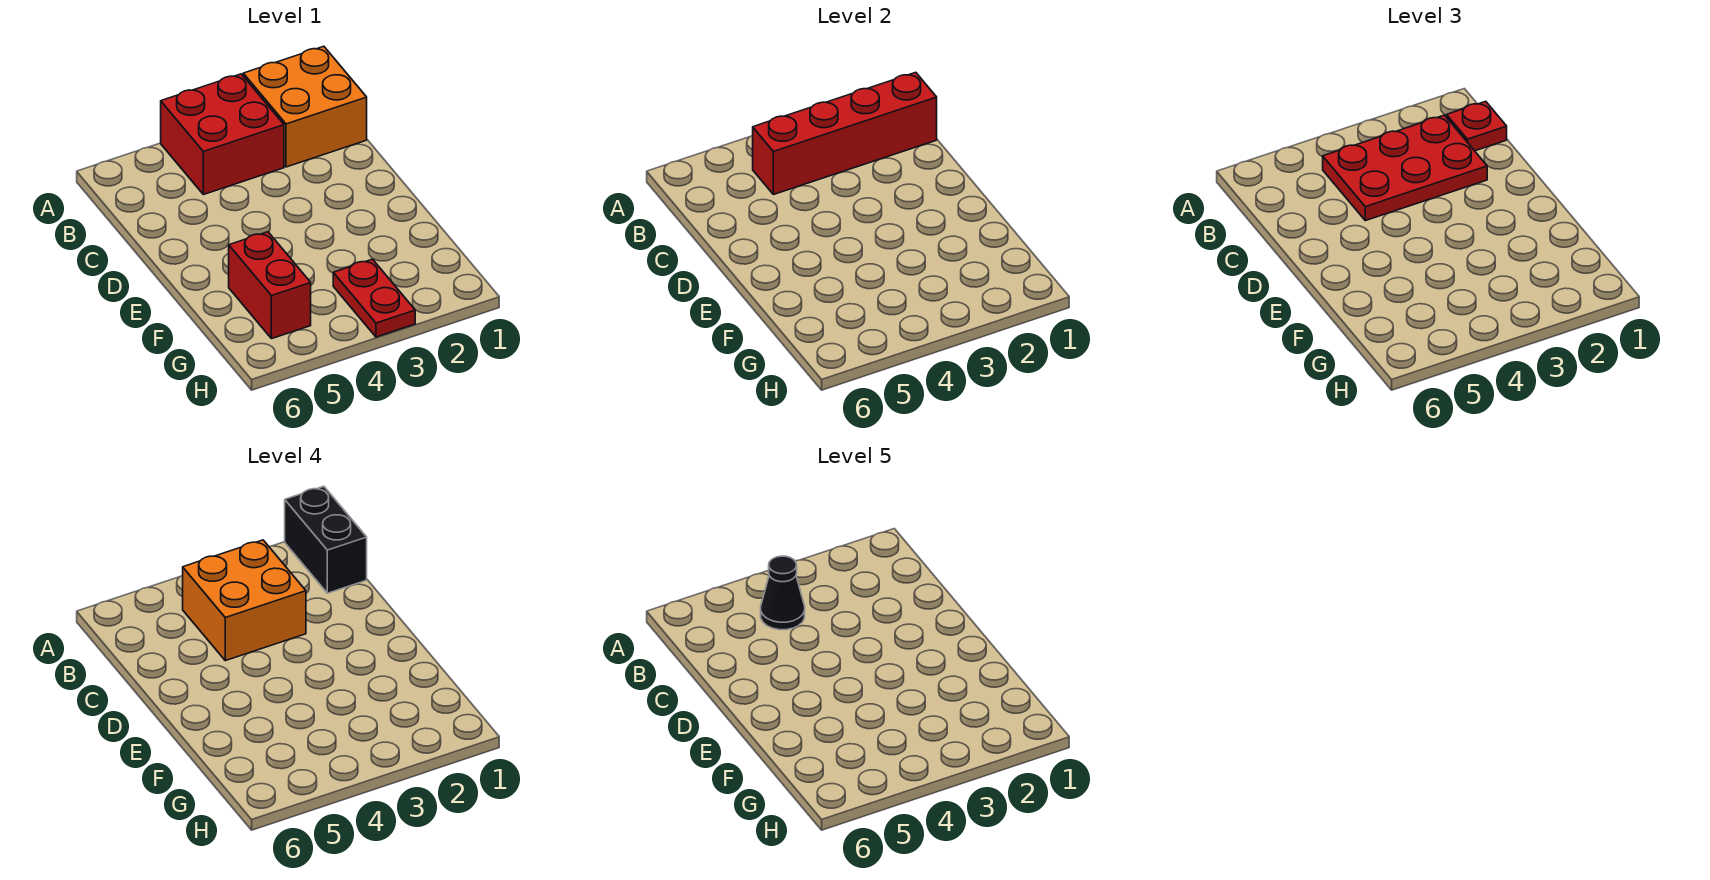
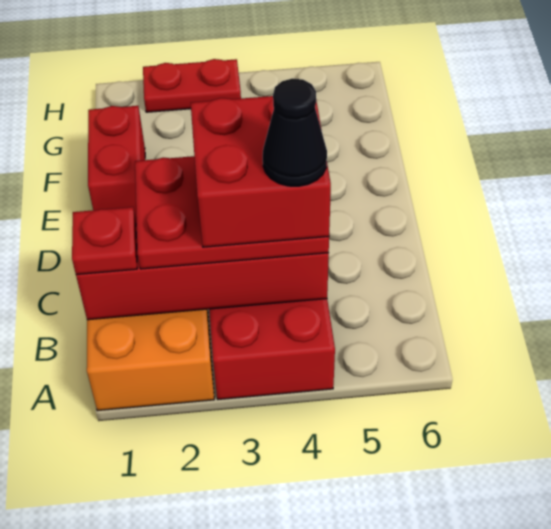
black 1x2 brick [285,486,367,593] -> none
orange 2x2 brick [183,540,306,661] -> red 2x2 brick [191,96,331,247]
red 1x2 brick [229,232,311,339] -> red 1x2 brick moved to [88,106,145,223]
red 1x2 plate [333,259,415,337] -> red 1x2 plate turned to [143,59,241,112]

